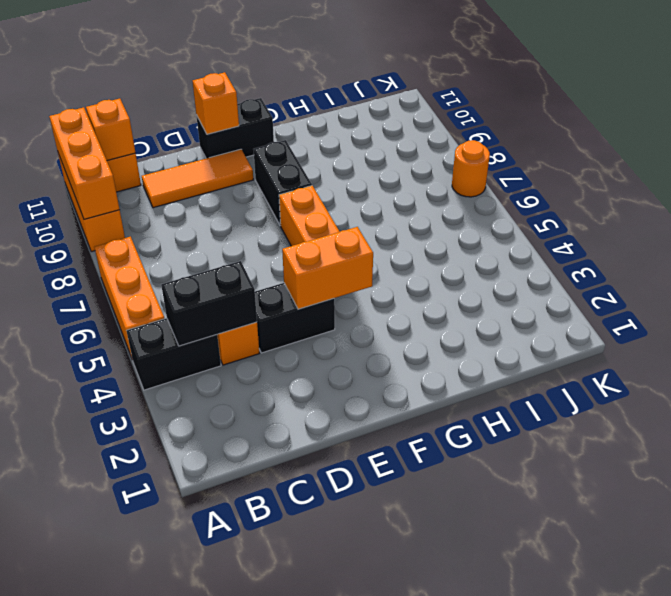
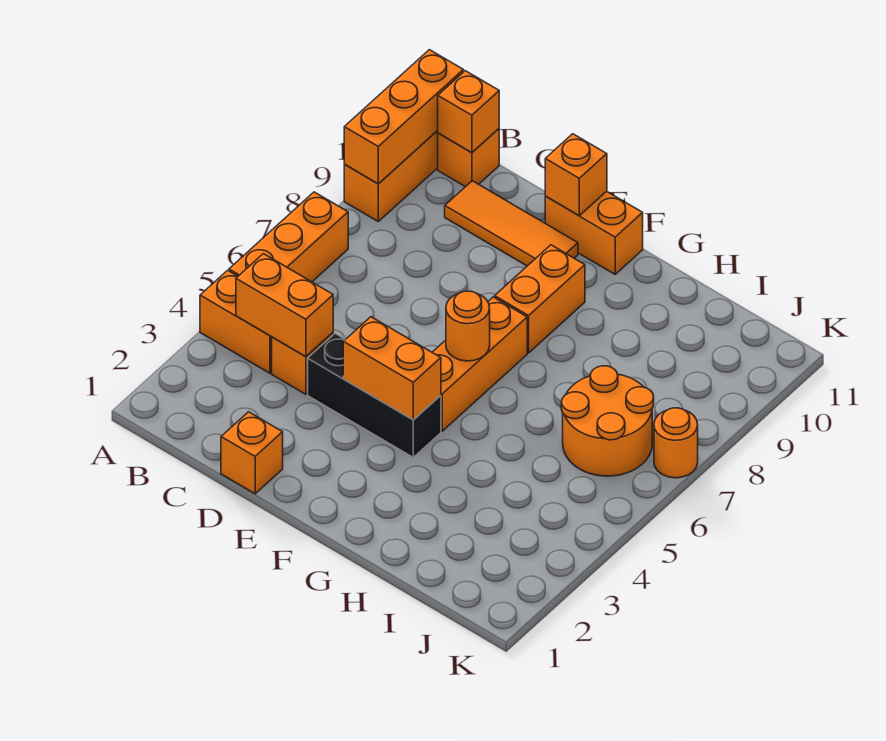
black 1x2 brick [126,318,221,390] -> orange 1x2 brick [200,270,272,373]
black 1x2 brick [161,261,257,346] -> orange 1x2 brick [236,254,333,357]
none -> orange 1x1 brick [221,412,283,494]
black 1x2 brick [255,283,335,353] -> black 1x3 brick [308,334,441,457]
black 1x2 brick [196,98,274,158] -> orange 1x2 brick [545,191,643,274]
none -> orange 1x1 round brick [446,291,490,361]
black 1x2 brick [253,140,312,226] -> orange 1x2 brick [495,245,585,353]
none -> orange 2x2 round brick [561,366,654,476]

